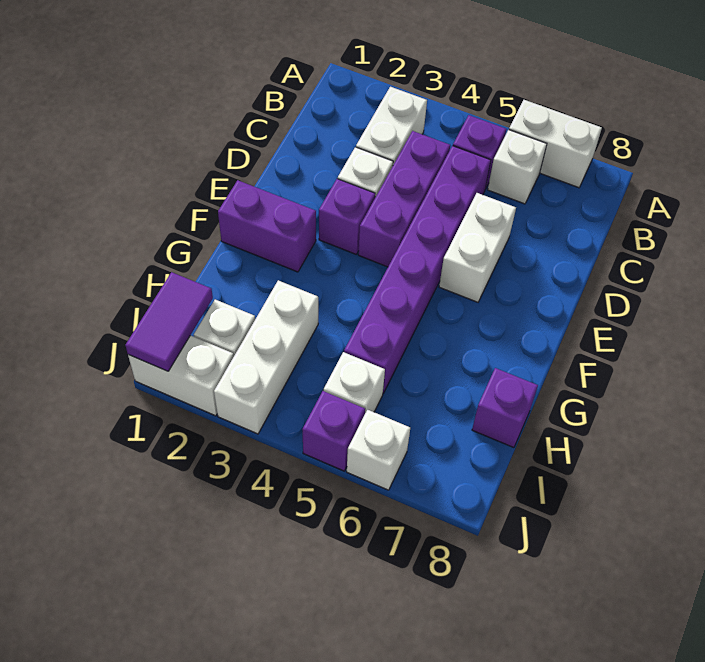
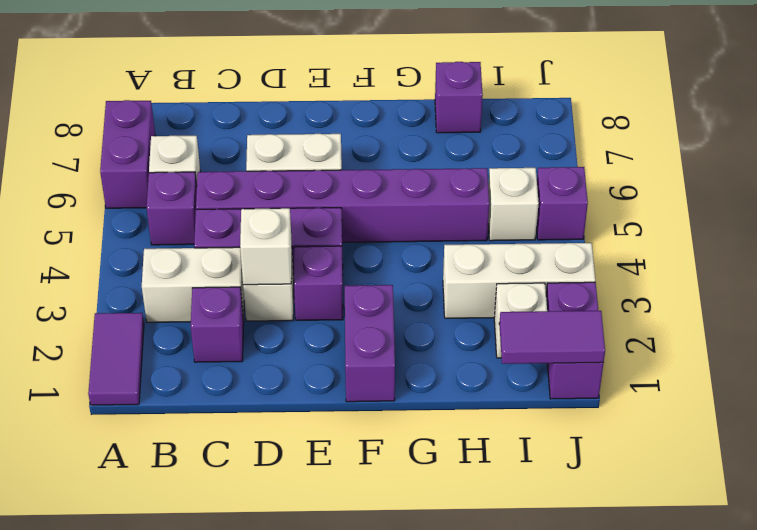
none -> purple 1x2 tile [88,313,144,405]
white 1x2 brick [509,100,602,188] -> purple 1x2 brick [100,100,155,208]
none -> purple 1x1 brick [191,287,244,362]
white 1x2 brick [128,335,234,416] -> purple 1x2 brick [546,282,604,399]
white 1x1 brick [347,410,410,490] -> white 1x1 brick moved to [240,208,292,285]

